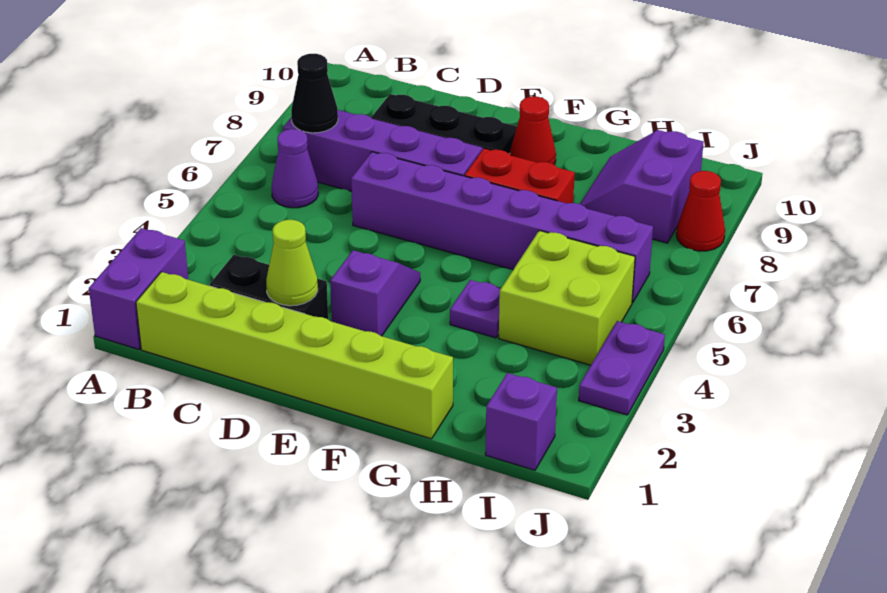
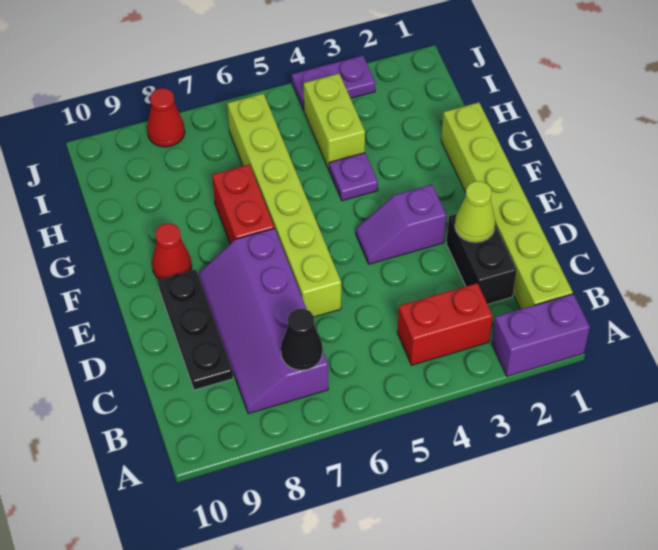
none -> red 1x2 brick [397,283,493,365]
purple 1x1 cone [272,129,318,208] -> none
purple 1x6 brick [351,152,653,303] -> lime 1x6 brick [227,93,341,317]
lime 2x2 brick [499,231,635,365] -> lime 1x2 brick [304,74,365,170]
purple 2x2 slope [580,130,704,243] -> none
purple 1x1 brick [485,373,557,470] -> none

